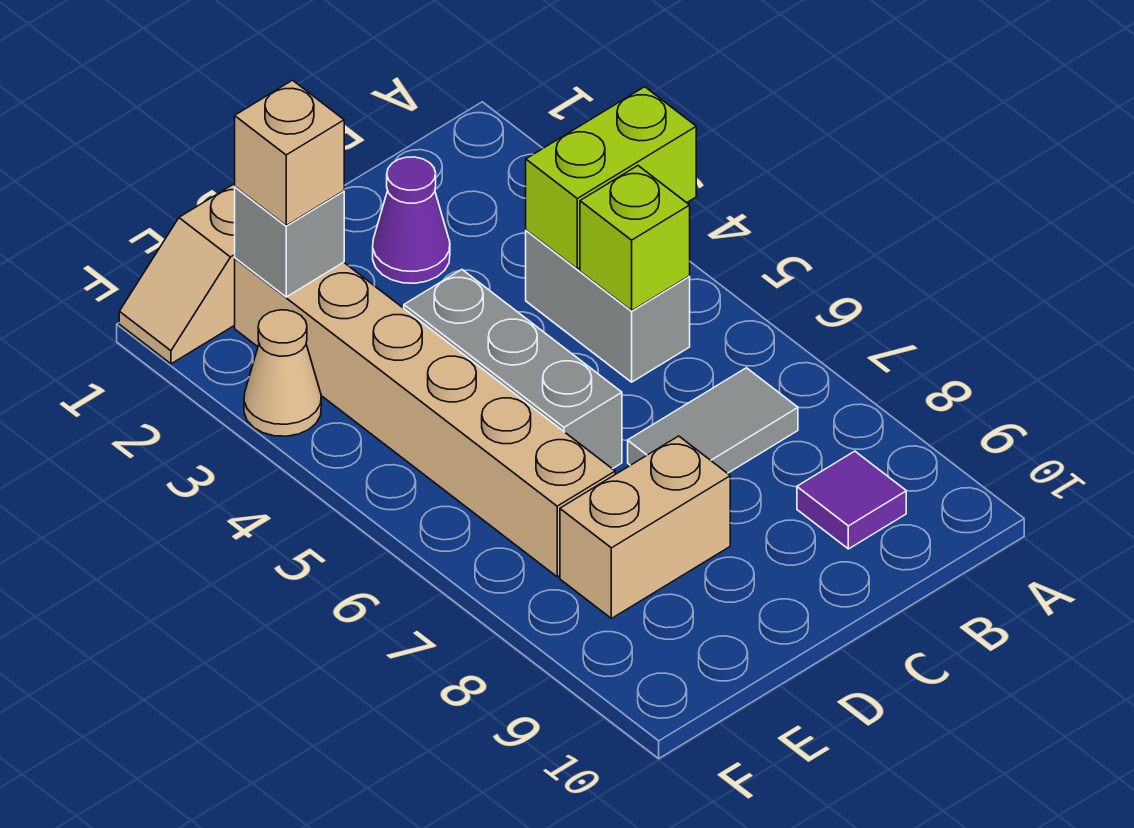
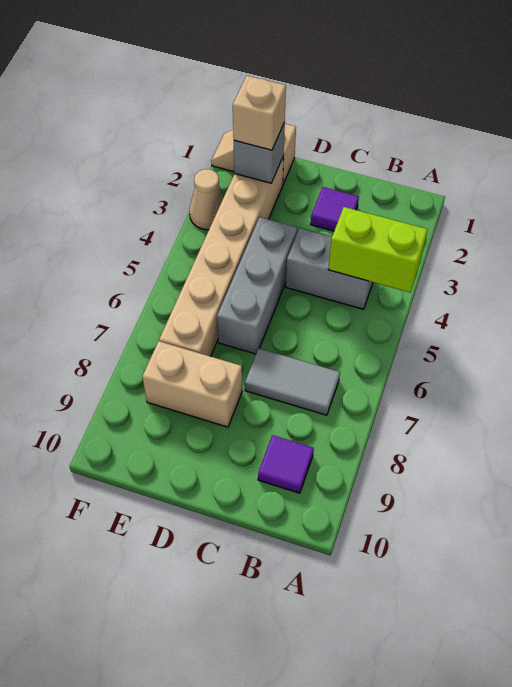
grey 1x2 brick [526,230,690,382] -> grey 1x2 brick turned to [286,228,373,309]
lime 1x1 brick [580,166,690,311] -> none
purple 1x1 cone [373,157,450,283] -> purple 1x1 tile [311,187,359,231]

